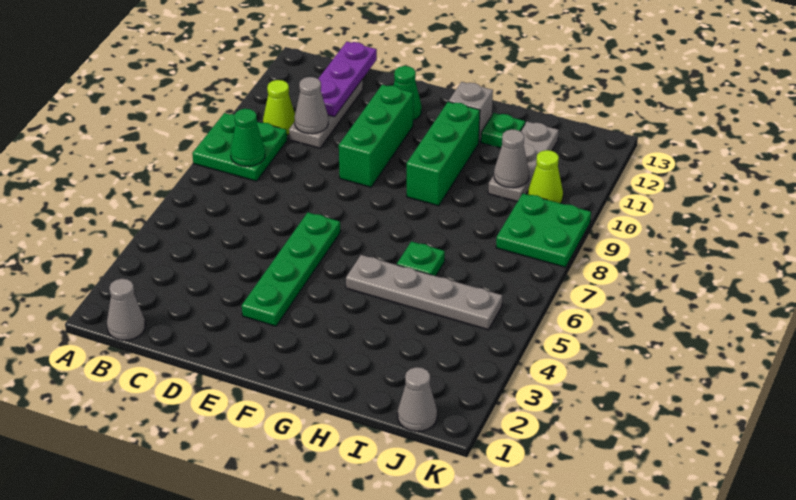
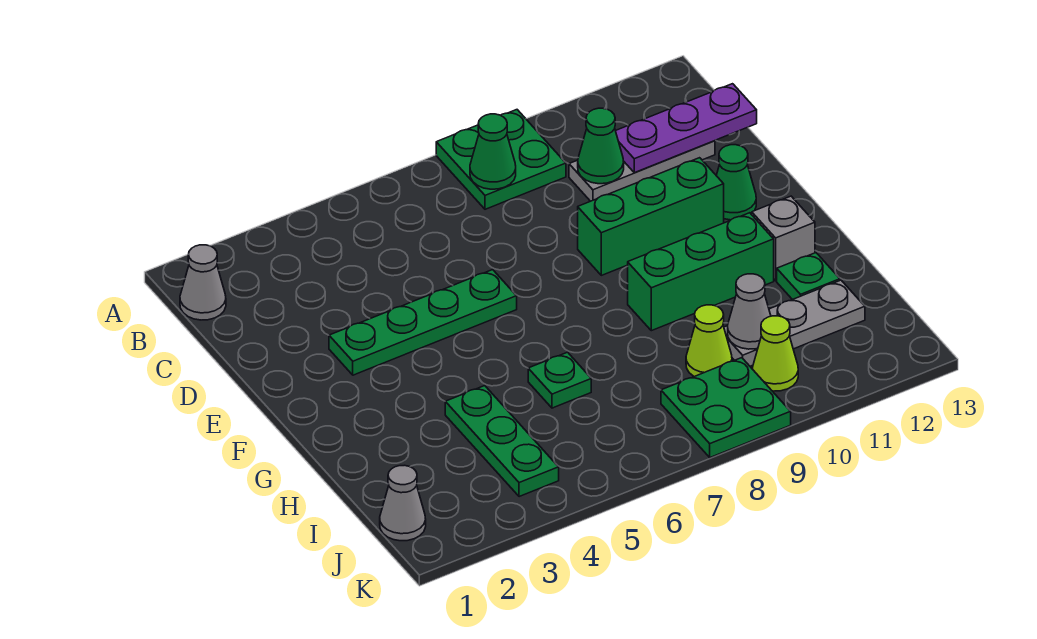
lime 1x1 cone [263,80,295,135] -> lime 1x1 cone moved to [686,305,732,377]
grey 1x1 cone [295,77,328,134] -> green 1x1 cone [578,108,624,184]
grey 1x4 plate [346,255,502,330] -> none
none -> green 1x3 plate [445,386,559,497]

